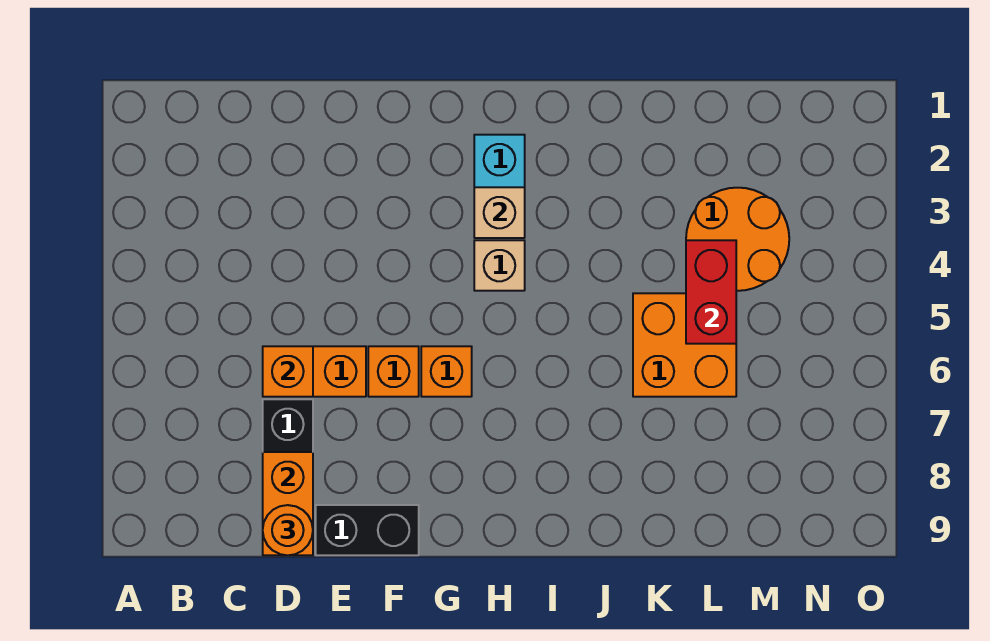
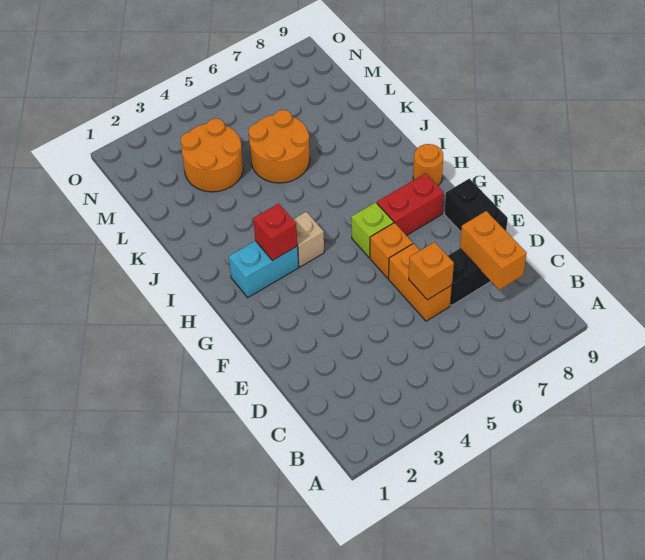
orange 1x2 brick [263,452,313,555] -> orange 1x2 brick turned to [460,211,527,290]
orange 1x1 round brick [263,505,313,555] -> orange 1x1 round brick moved to [413,144,443,185]
orange 1x1 brick [421,346,472,397] -> lime 1x1 brick [351,202,394,258]
tan 1x1 brick [474,187,525,238] -> red 1x1 brick [253,204,297,261]
orange 2x2 brick [633,293,736,397] -> orange 2x2 round brick [248,110,310,183]
red 1x2 brick [686,240,736,344] -> red 1x2 brick moved to [377,173,444,236]

